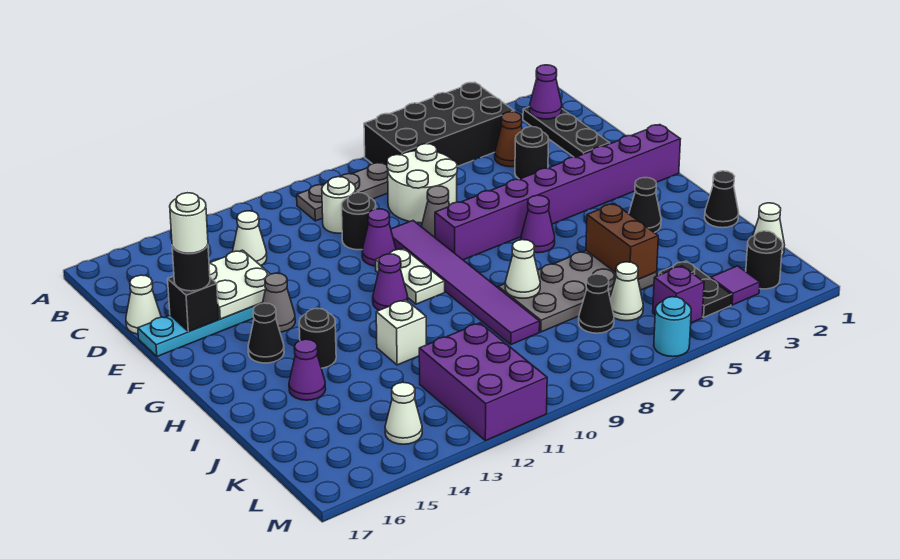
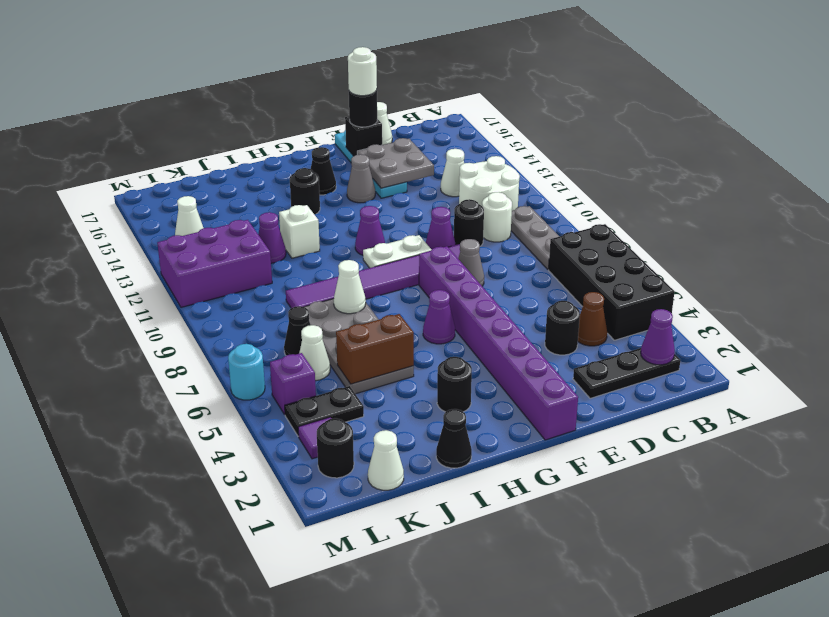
white 2x2 round brick [387,144,457,223] -> white 2x2 round brick moved to [459,156,520,211]
white 2x2 plate [209,250,270,319] -> grey 2x2 plate [357,138,434,188]
black 1x1 cone [629,178,661,233] -> black 1x1 round brick [437,357,472,412]
purple 1x1 cone [289,339,326,400] -> purple 1x1 cone moved to [258,212,286,263]

